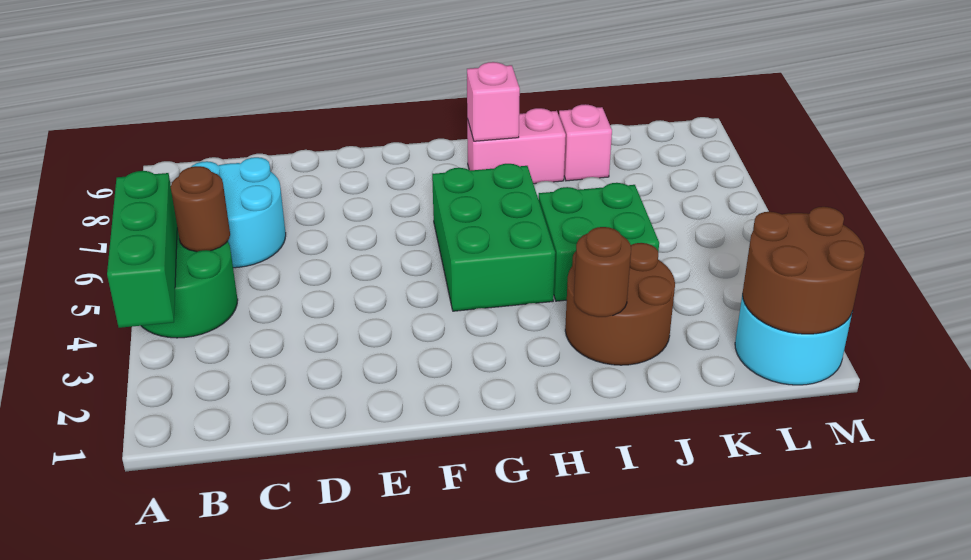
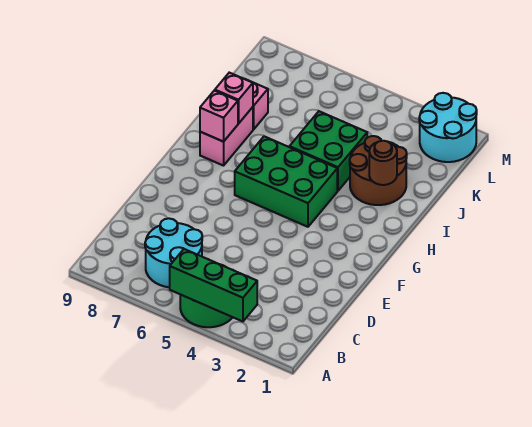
brown 1x1 round brick [171,166,230,252] -> none
none -> pink 1x1 brick [215,73,253,124]
brown 2x2 round brick [742,207,865,334] -> none

